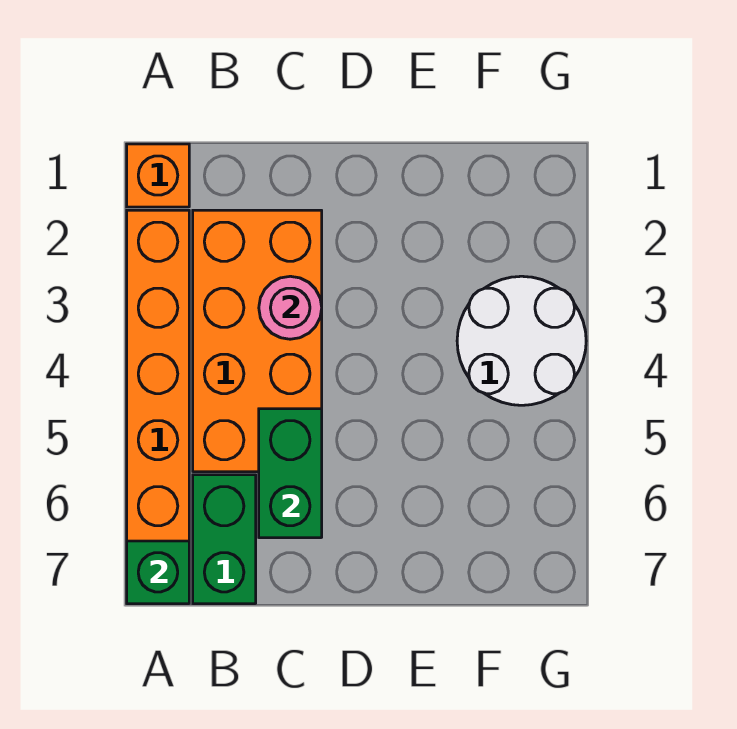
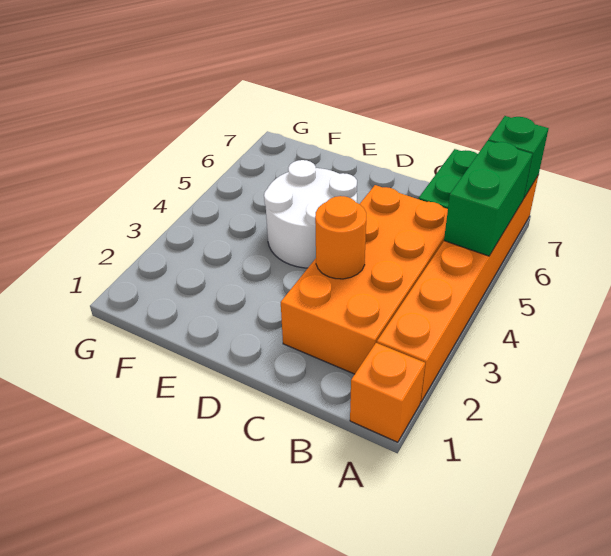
pink 1x1 round brick [259,276,322,339] -> orange 1x1 round brick [315,196,366,279]
green 1x2 brick [259,409,322,538] -> green 1x2 brick moved to [444,141,532,256]
white 2x2 round brick [457,276,586,405] -> white 2x2 round brick moved to [264,160,357,268]

